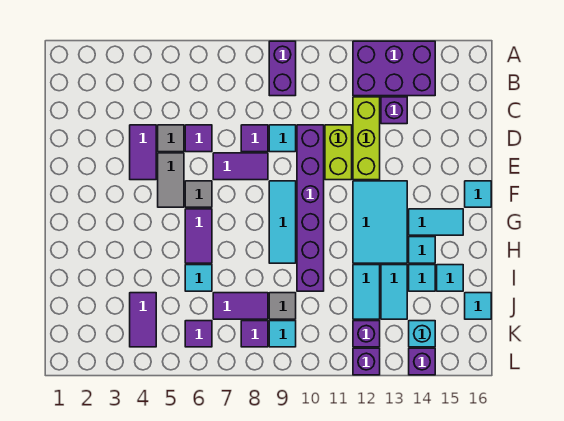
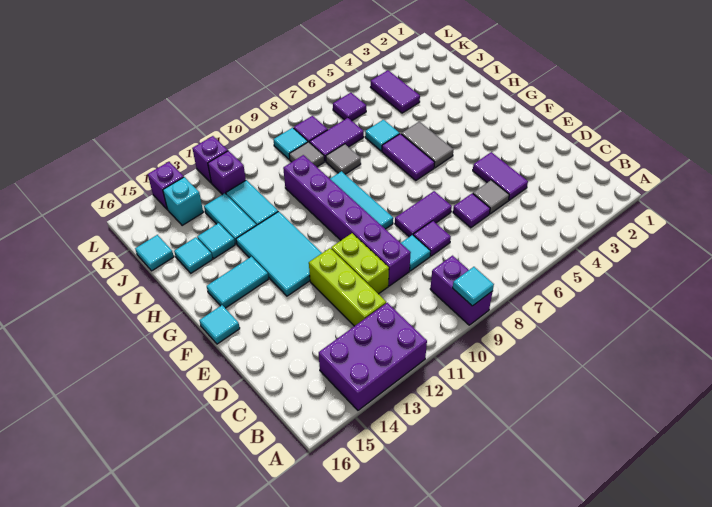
purple 1x1 brick [381,97,407,124] -> none
grey 1x2 tile [158,153,184,207] -> grey 1x2 tile moved to [401,122,453,168]
grey 1x1 tile [185,181,212,207] -> grey 1x1 tile moved to [326,144,361,174]
cyan 1x1 tile [409,237,435,263] -> cyan 1x1 tile moved to [453,267,494,306]

